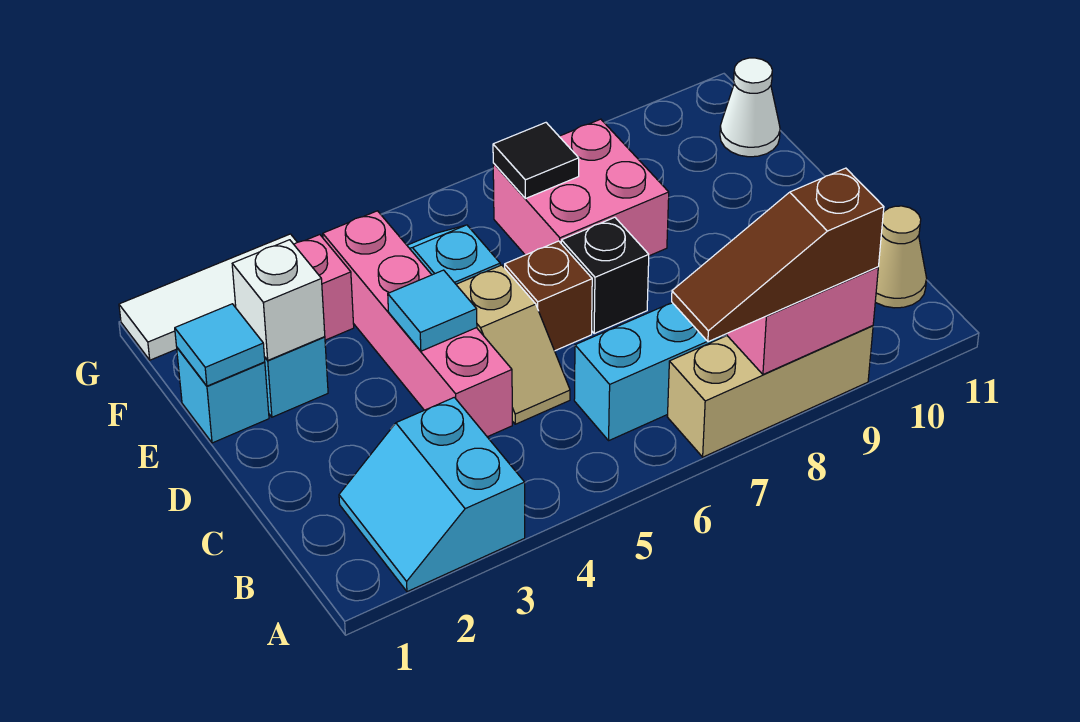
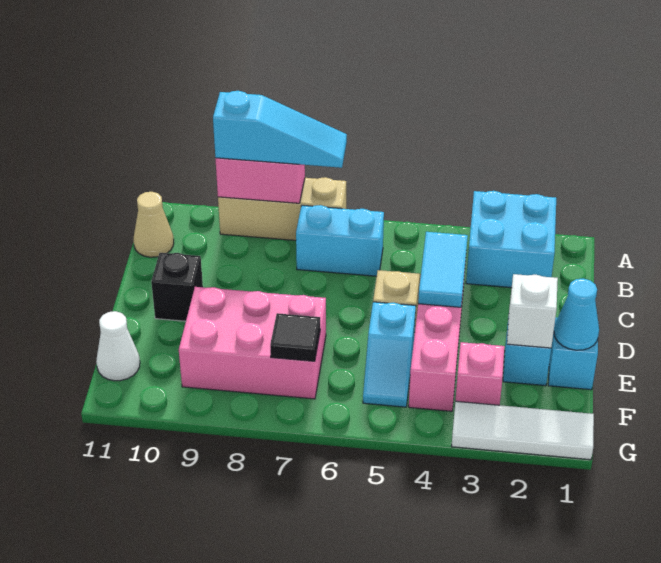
cyan 2x2 slope [339,397,525,592] -> cyan 2x2 brick [466,191,556,288]
brown 1x3 slope [672,168,884,342] -> cyan 1x3 slope [213,91,347,168]
cyan 1x1 tile [388,270,477,351] -> cyan 1x2 tile [418,232,468,307]
brown 1x1 brick [505,241,592,351] -> none
black 1x1 brick [561,217,649,333] -> black 1x1 brick moved to [151,253,203,321]
cyan 1x1 tile [175,304,265,386] -> cyan 1x1 cone [554,278,599,350]
pink 2x2 brick [493,119,669,256] -> pink 2x3 brick [179,287,326,399]

